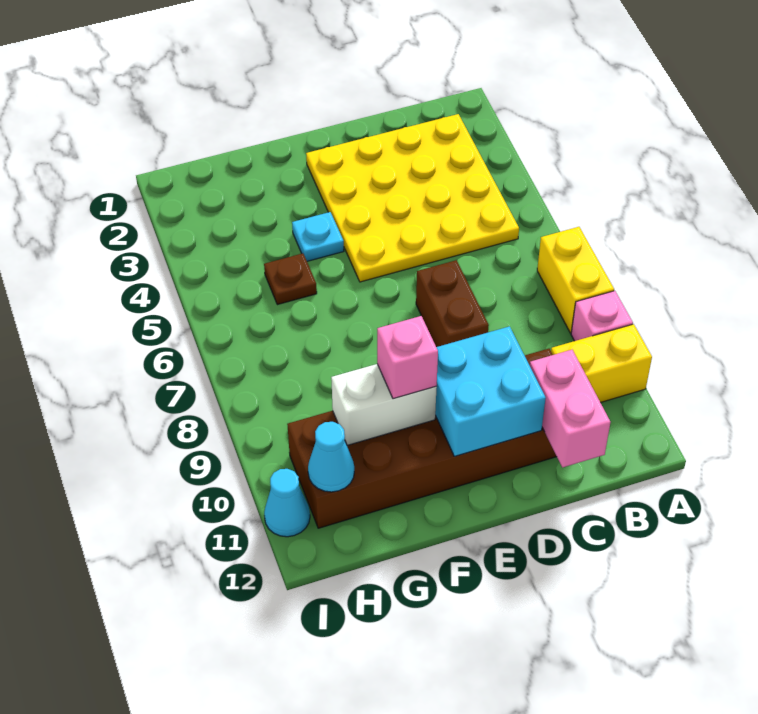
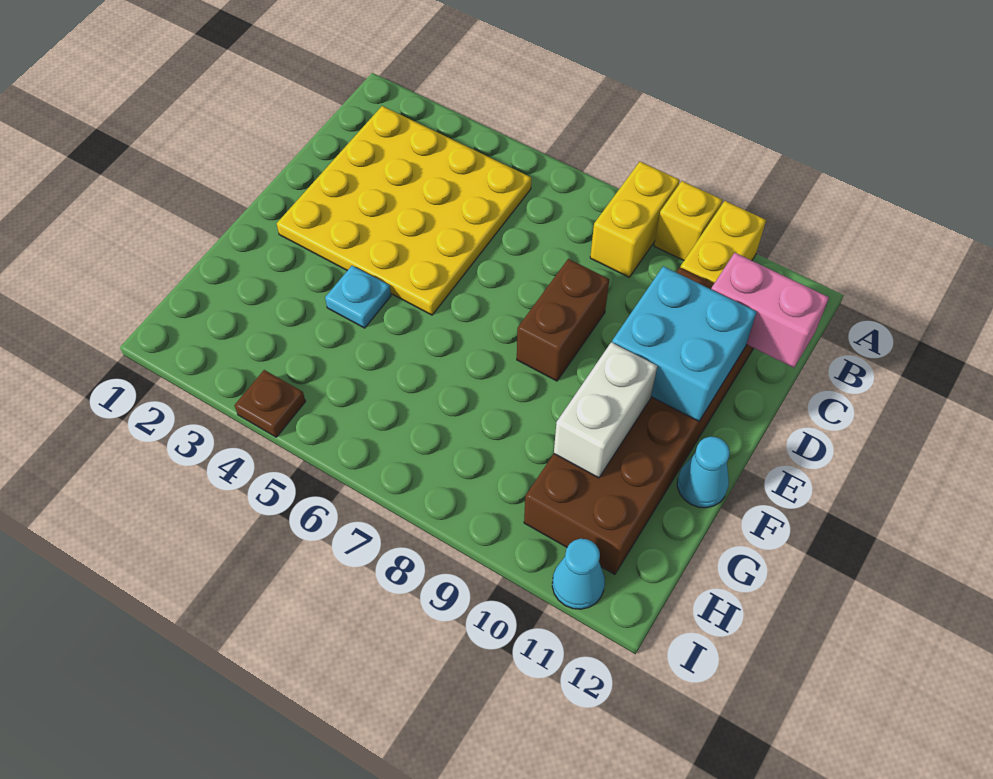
yellow 1x2 brick [537,227,614,333] -> yellow 1x2 brick turned to [590,162,680,277]
pink 1x1 brick [571,291,633,341] -> yellow 1x1 brick [654,181,722,260]
brown 1x2 brick [416,260,489,347] -> brown 1x2 brick turned to [517,259,609,381]
pink 1x1 brick [377,316,438,399] -> none
brown 1x1 plate [264,253,317,305] -> brown 1x1 plate moved to [235,370,305,437]
cyan 1x1 cone [308,422,354,492] -> cyan 1x1 cone moved to [677,437,730,508]

